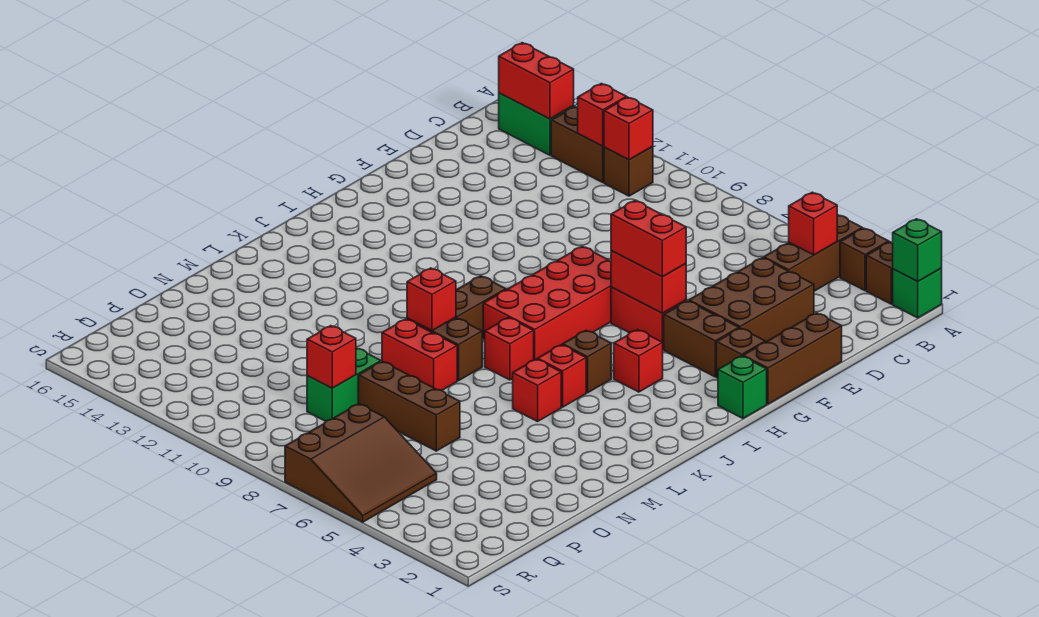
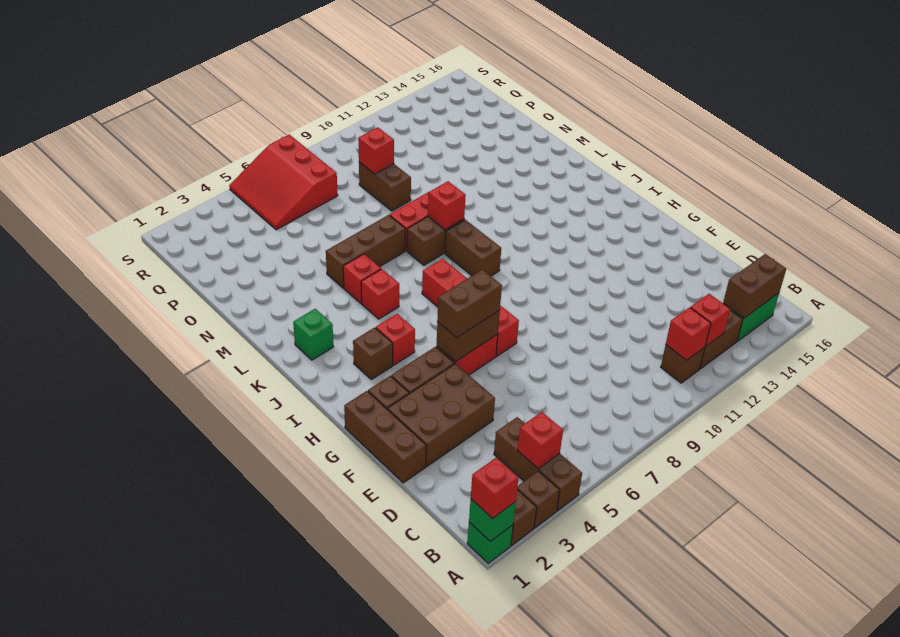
red 1x2 brick [499,43,574,119] -> brown 1x2 brick [723,254,786,318]
brown 2x3 brick [689,258,814,342] -> brown 2x3 brick turned to [388,364,495,466]
red 1x2 brick [611,251,686,313] -> brown 1x2 brick [437,310,500,362]
red 1x2 brick [611,201,686,277] -> brown 1x2 brick [437,269,502,338]
red 2x4 brick [483,246,611,360] -> red 1x4 brick [422,259,519,356]
green 1x1 brick [718,356,767,418] -> green 1x1 brick moved to [293,309,334,360]
brown 1x1 brick [562,330,611,393] -> brown 1x1 brick moved to [353,327,393,380]
red 1x1 brick [485,318,534,380] -> red 1x1 brick moved to [471,458,518,519]
brown 1x3 brick [358,361,460,451] -> brown 1x3 brick moved to [326,215,405,288]
green 1x2 brick [307,348,381,421] -> brown 1x2 brick [359,162,411,211]
brown 3x3 slope [285,404,437,522] -> red 3x3 slope [229,135,338,230]

